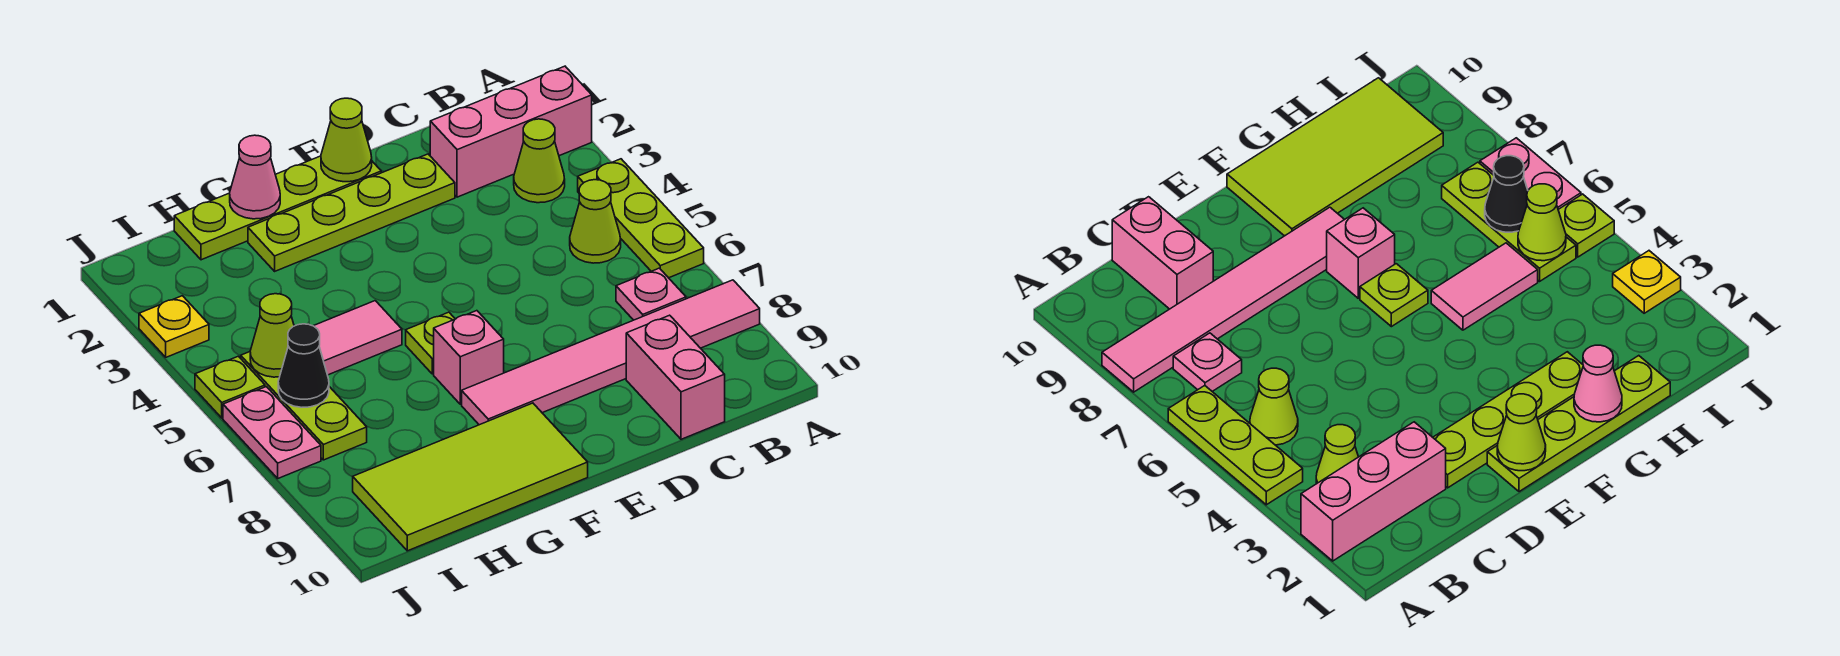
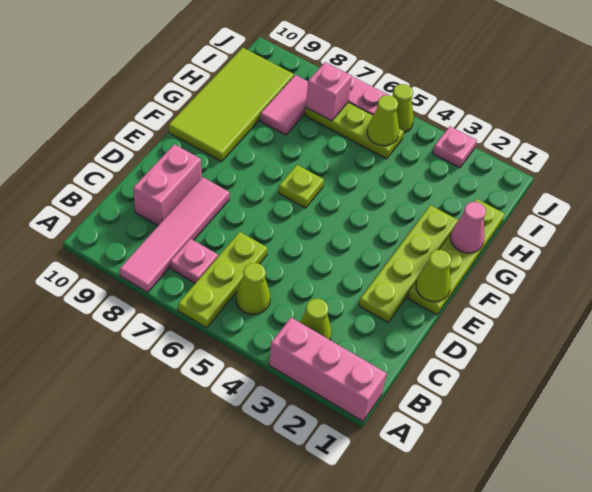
pink 1x3 brick [430,66,592,197] -> pink 1x3 brick turned to [269,318,387,421]
lime 1x3 plate [578,159,704,278] -> lime 1x3 plate turned to [178,232,267,328]
pink 1x6 tile [462,280,760,425] -> pink 1x4 tile [120,177,229,292]
pink 1x2 brick [626,315,725,439] -> pink 1x2 brick turned to [133,144,201,226]
pink 1x1 brick [434,311,504,404] -> pink 1x1 brick moved to [306,62,352,121]
pink 1x2 tile [314,301,402,375] -> pink 1x2 tile moved to [260,75,308,135]
black 1x1 cone [278,324,329,407] -> none
yellow 1x1 plate [139,296,209,357] -> pink 1x1 plate [433,127,477,168]
lime 1x1 plate [195,356,265,418] -> lime 1x1 cone [393,84,414,133]

